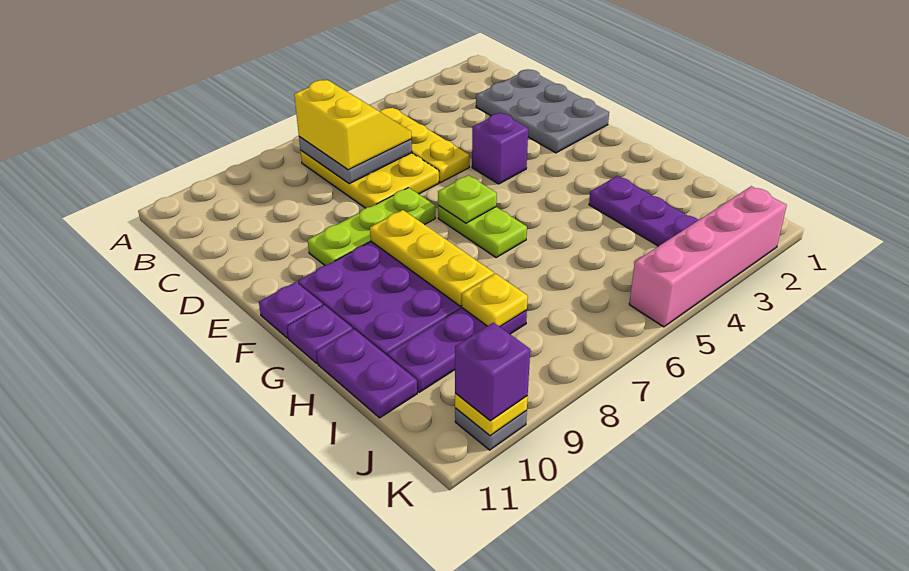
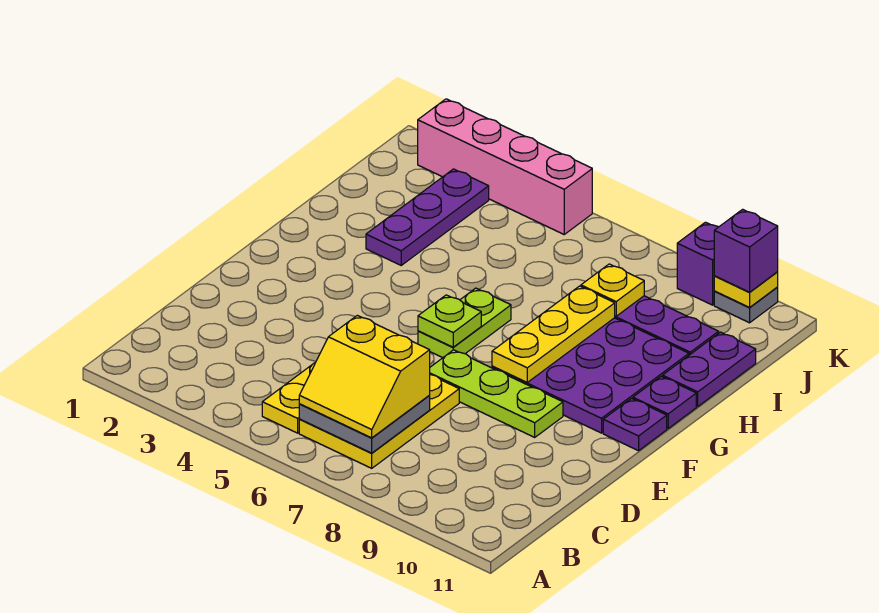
yellow 2x2 slope [294,80,411,170] -> yellow 2x2 slope turned to [299,315,430,438]
grey 2x3 plate [476,69,609,153] -> none
purple 1x1 brick [472,113,528,184] -> purple 1x1 brick moved to [677,222,718,305]

